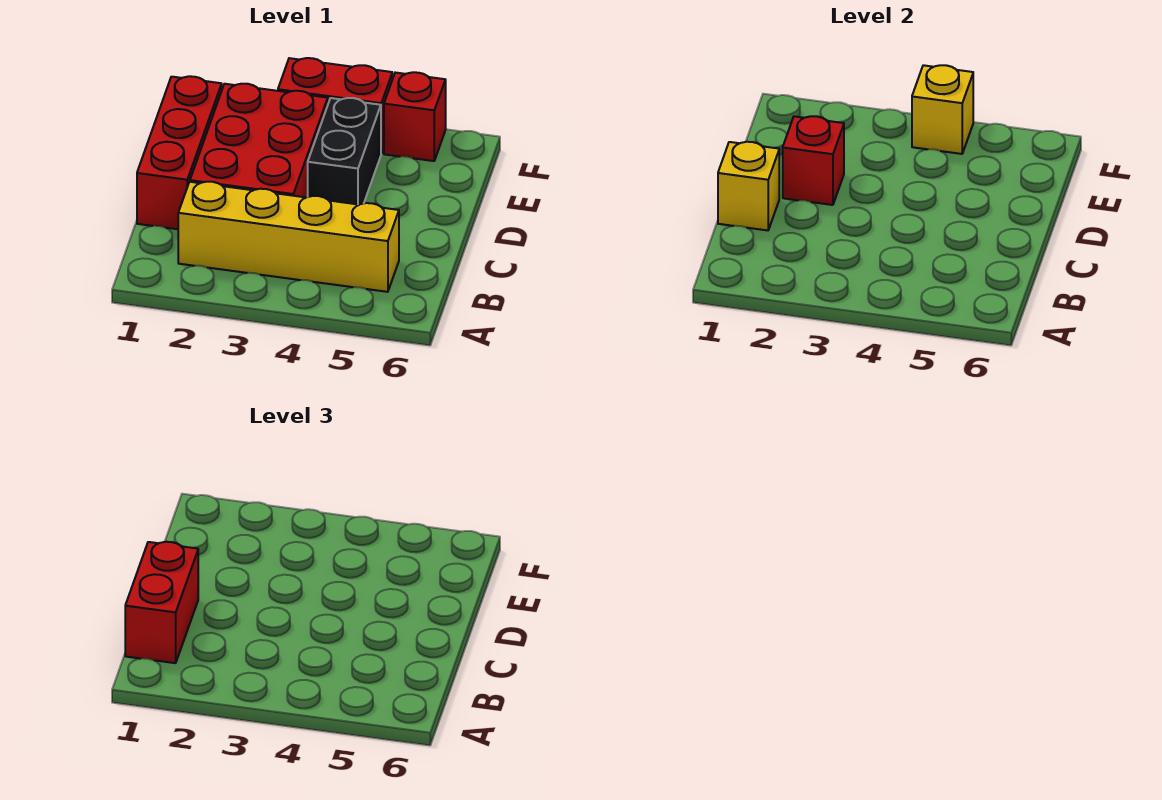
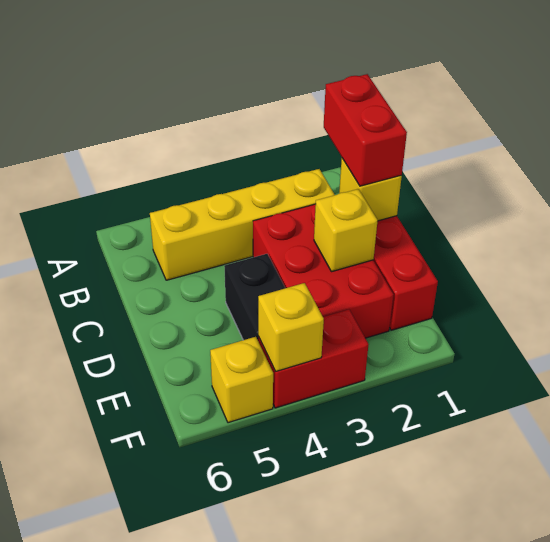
red 1x1 brick [783,116,844,205] -> yellow 1x1 brick [314,189,378,272]
red 1x1 brick [384,72,446,161] -> yellow 1x1 brick [210,337,273,423]

